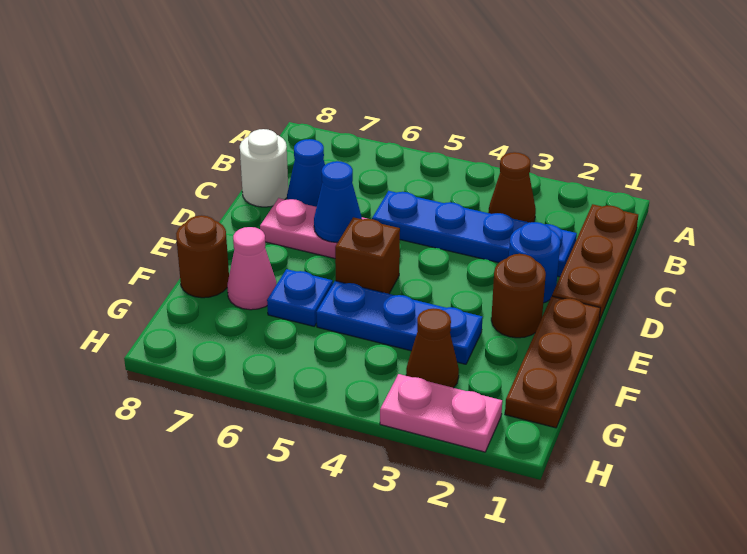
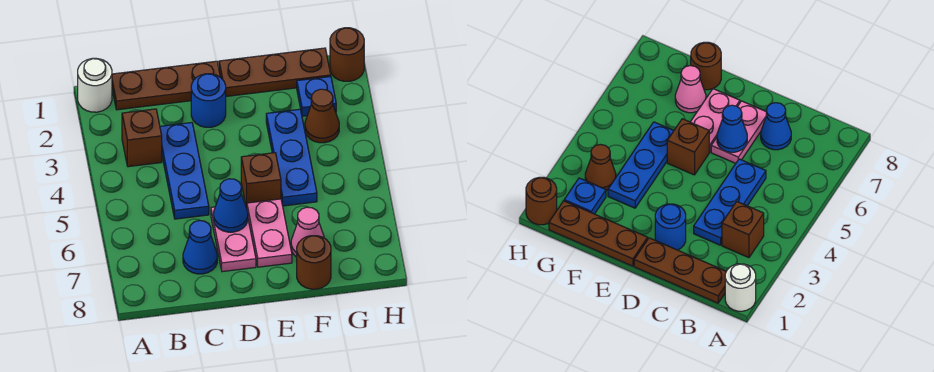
brown 1x1 cone [488,152,536,223] -> brown 1x1 brick [122,109,162,167]
blue 1x4 plate [372,191,577,277] -> blue 1x3 plate [160,123,209,219]
white 1x1 round brick [240,129,288,207] -> white 1x1 round brick moved to [78,58,112,112]
brown 1x1 round brick [491,254,546,338] -> brown 1x1 round brick moved to [330,28,364,81]
blue 1x1 plate [267,269,333,326] -> blue 1x1 plate moved to [297,77,336,116]
pink 1x2 plate [380,374,502,452] -> pink 1x2 plate moved to [247,199,292,267]

